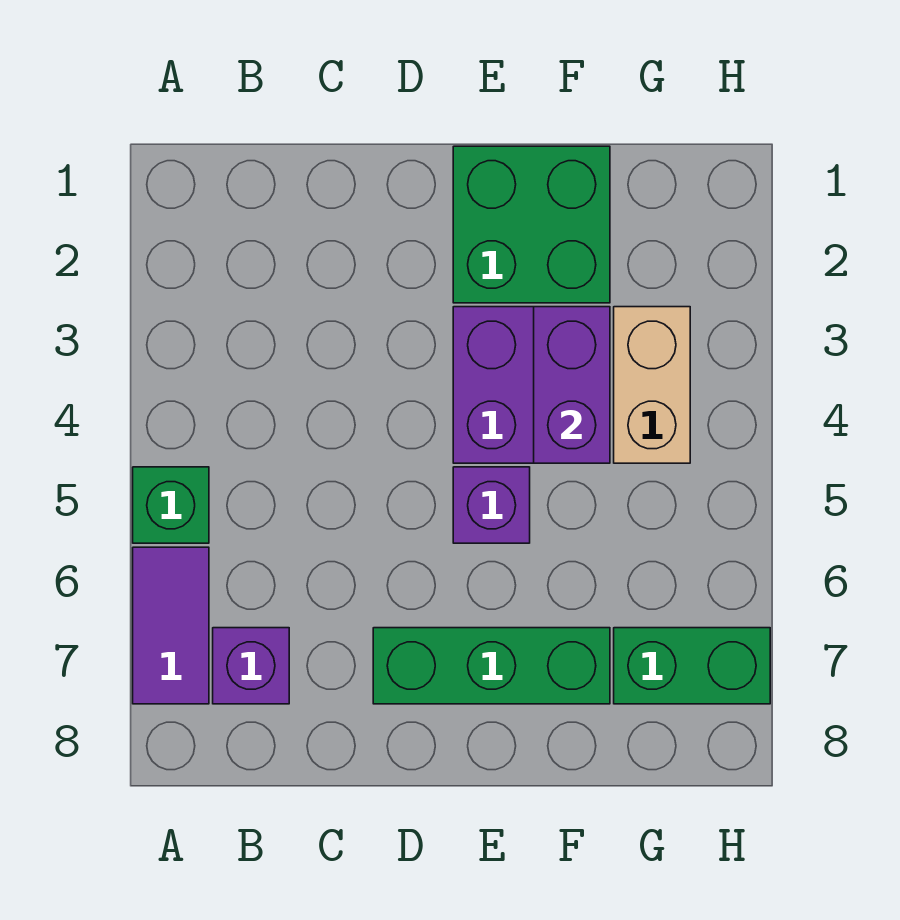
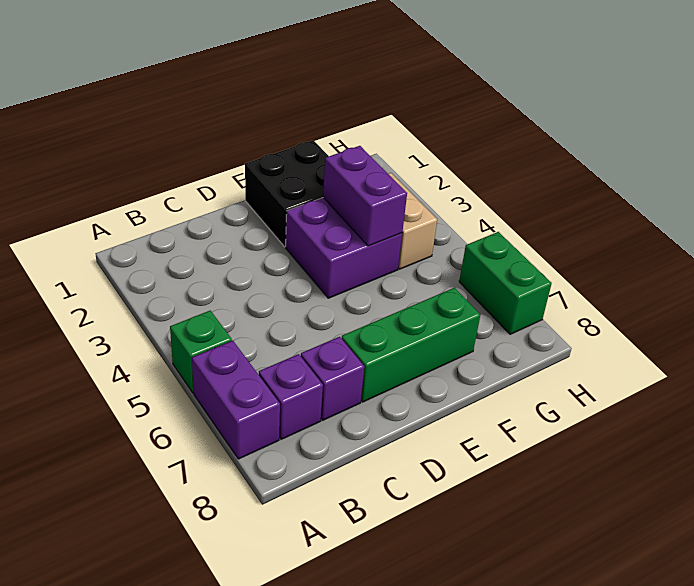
purple 1x2 tile [133,547,209,704] -> purple 1x2 brick [192,341,280,459]
green 2x2 brick [453,146,610,303] -> black 2x2 brick [245,140,329,247]
purple 1x1 brick [453,467,530,543] -> purple 1x1 brick moved to [301,337,364,420]
green 1x2 brick [614,628,770,704] -> green 1x2 brick turned to [459,232,552,334]

